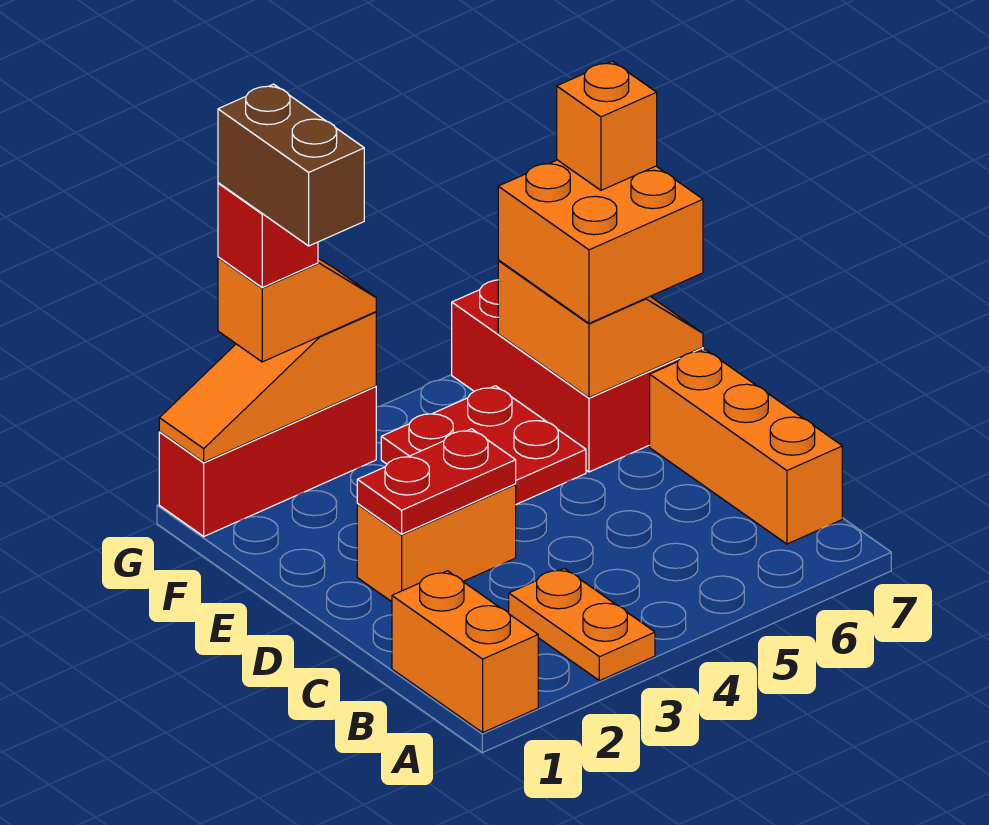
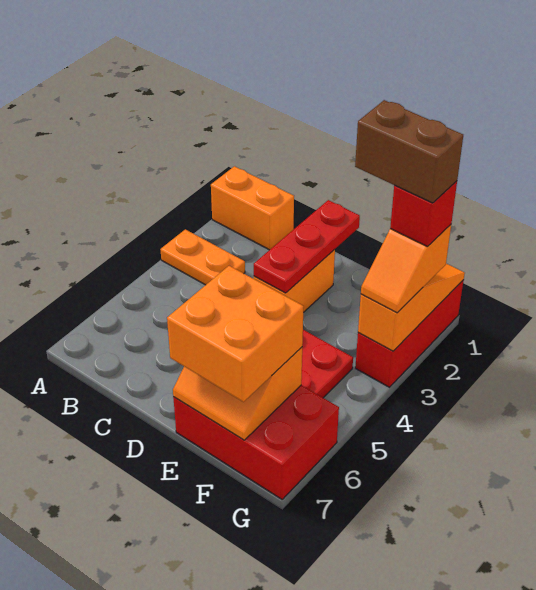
orange 1x3 brick [650,350,842,544] -> none
red 1x2 plate [357,429,516,534] -> red 1x3 plate [254,200,360,293]
orange 1x1 brick [557,61,657,190] -> none

